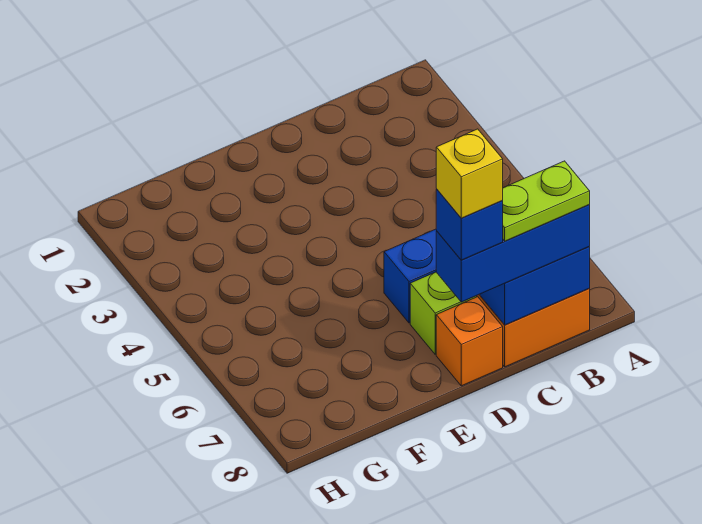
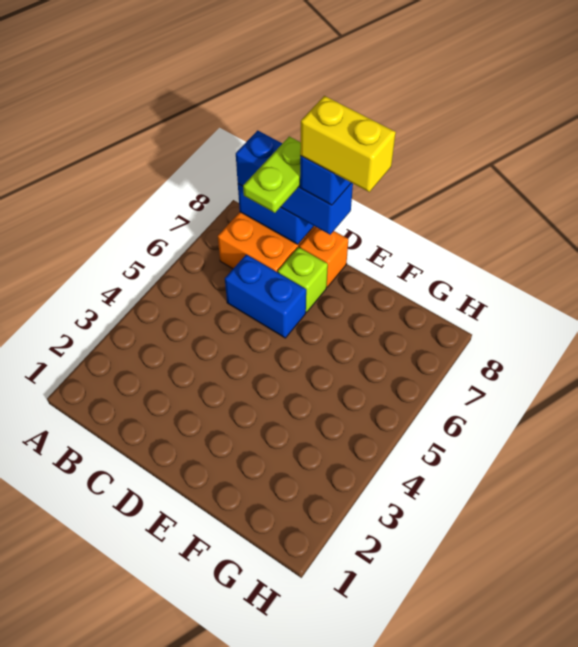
lime 1x2 plate [502,161,590,241] -> lime 1x2 plate turned to [243,136,301,213]
yellow 1x1 brick [436,129,503,218] -> yellow 1x2 brick [300,96,396,192]

